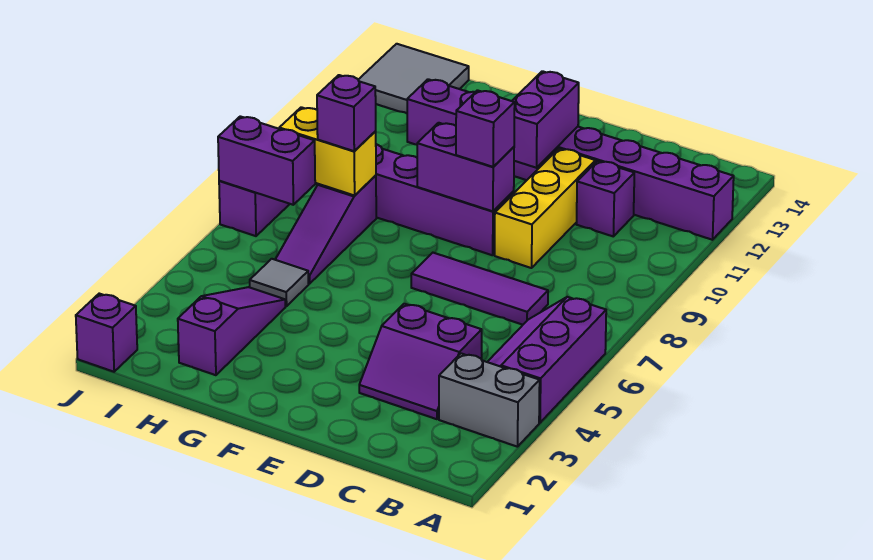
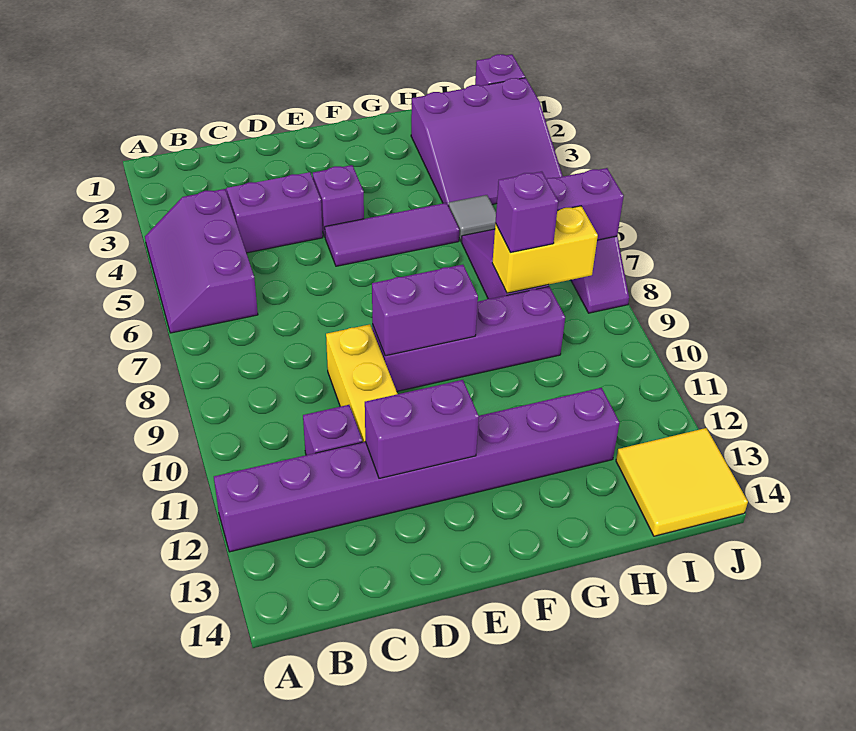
grey 1x2 brick [439,353,540,447] -> none
purple 2x3 slope [488,297,606,423] -> purple 2x3 slope turned to [145,189,258,333]
purple 1x3 tile [411,253,548,325] -> purple 1x3 tile moved to [325,203,459,266]
purple 1x1 brick [456,90,515,167] -> purple 1x1 brick moved to [313,165,364,237]
purple 1x2 brick [512,71,579,168] -> purple 1x2 brick turned to [365,380,479,478]
purple 1x3 slope [178,287,285,375] -> purple 3x3 slope [411,78,563,206]
grey 2x2 tile [358,44,469,113] -> yellow 2x2 tile [616,428,748,536]

